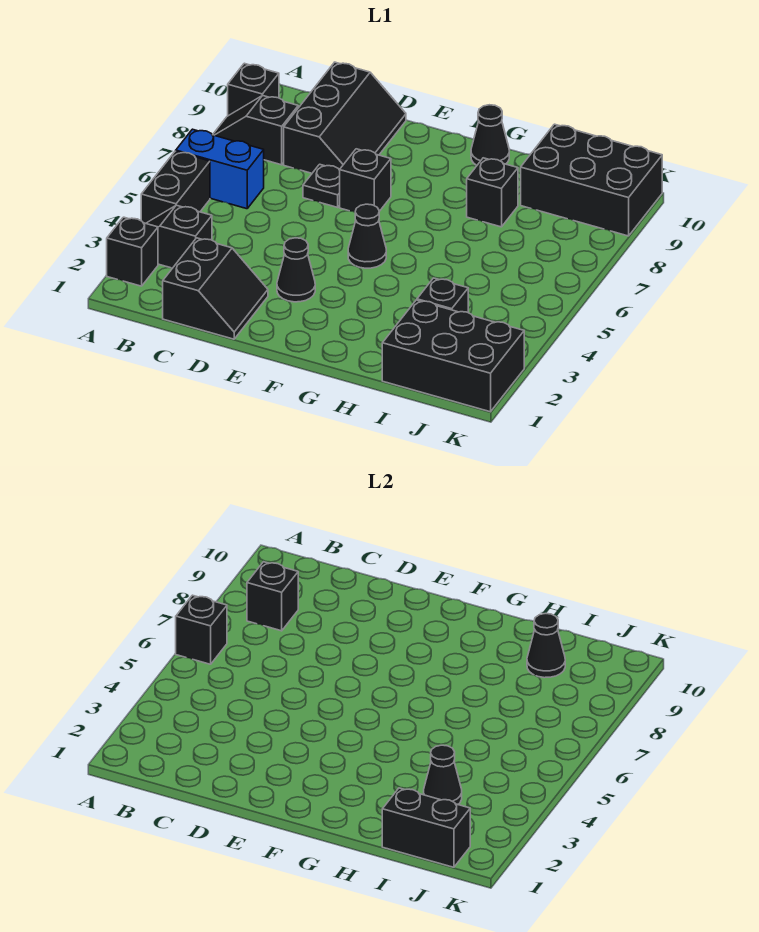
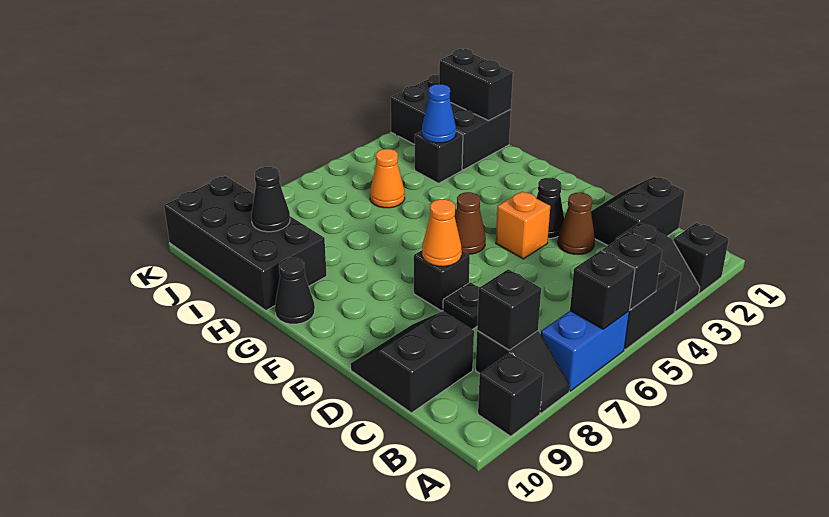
blue 1x2 brick [176,129,264,209] -> blue 1x2 brick turned to [541,311,629,391]
black 2x3 slope [284,62,406,173] -> black 2x2 slope [351,311,474,413]
none -> brown 1x1 cone [558,193,595,254]
none -> orange 1x1 brick [496,191,550,259]
none -> orange 1x1 cone [422,199,462,266]
black 1x1 cone [348,204,386,268] -> brown 1x1 cone [455,192,486,254]
black 1x1 brick [467,158,518,227] -> black 1x1 brick moved to [602,233,662,309]
black 1x1 cone [424,745,462,804] -> blue 1x1 cone [422,84,456,143]
none -> orange 1x1 cone [370,149,405,208]
black 2x3 brick [521,124,662,236] -> black 2x4 brick [164,176,327,310]

